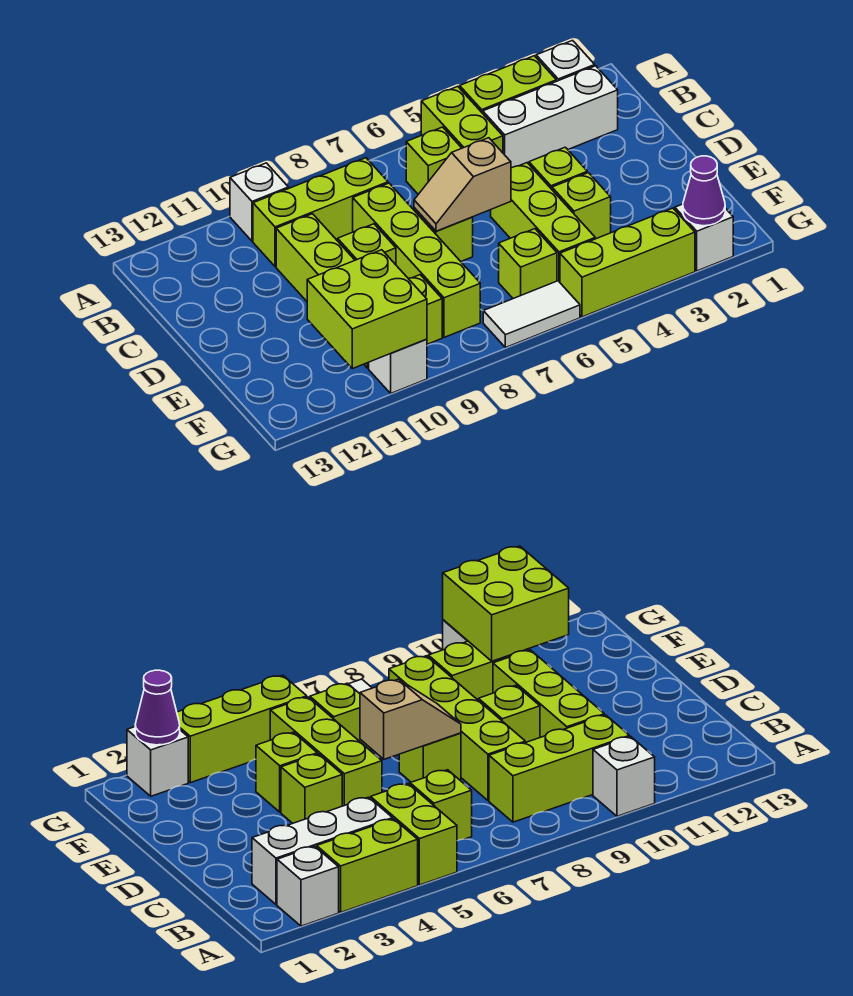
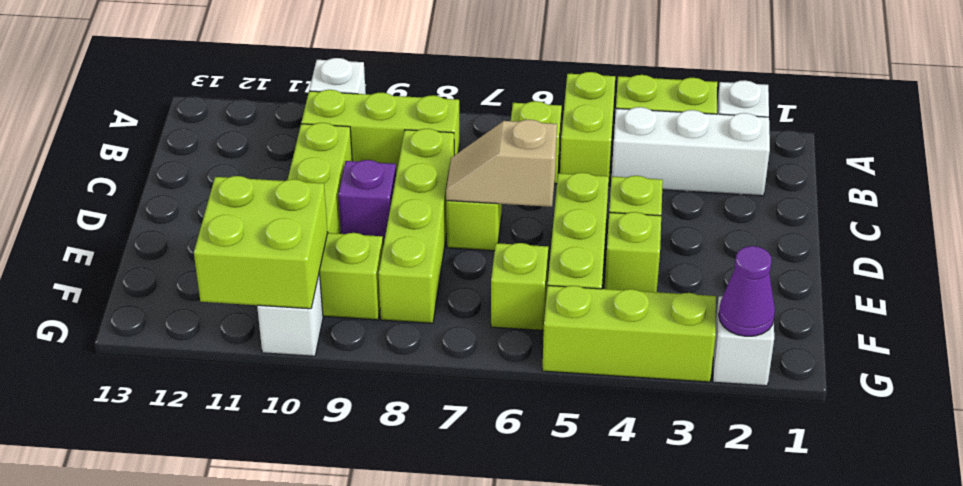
lime 1x1 brick [338,224,396,265] -> purple 1x1 brick [338,160,396,244]
white 1x2 tile [483,281,580,348] -> none

